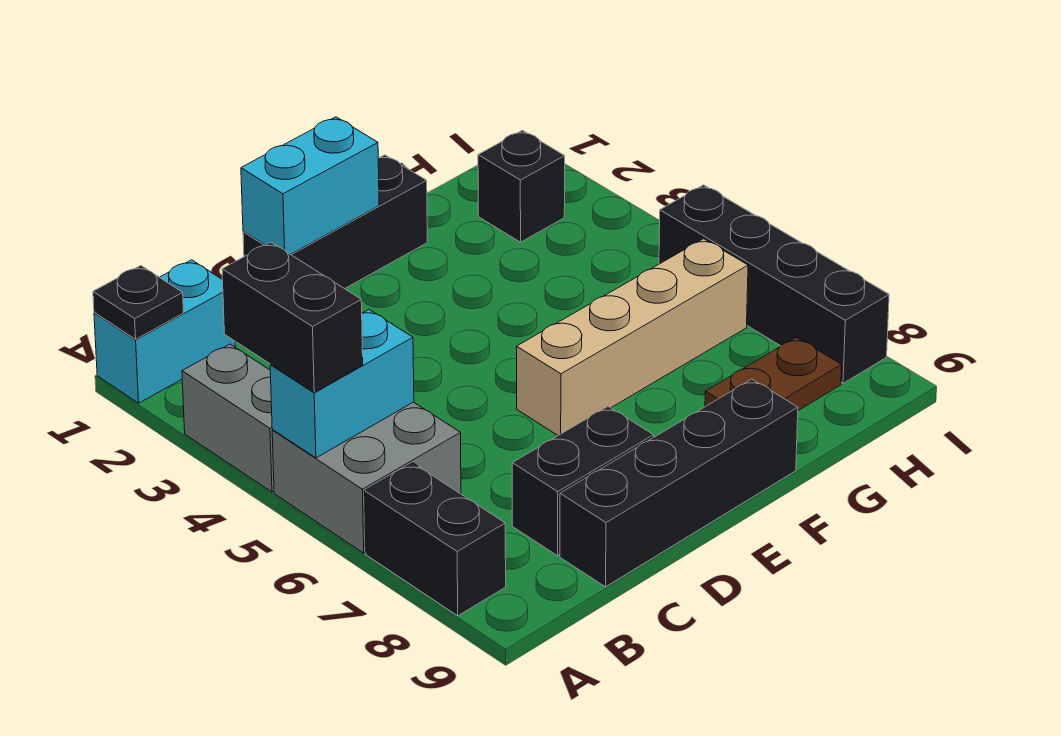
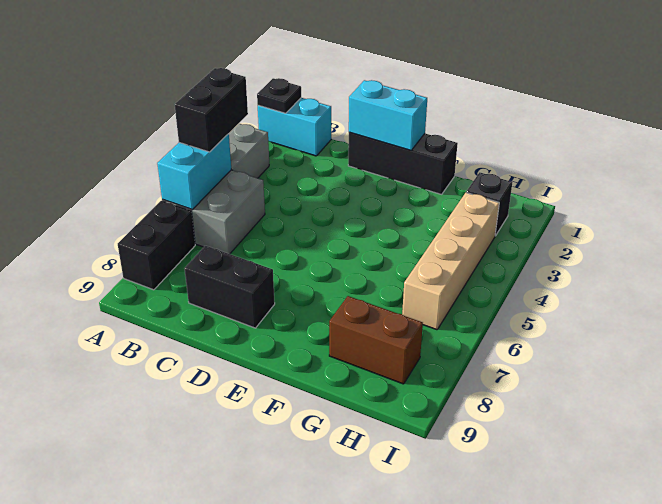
cyan 1x2 brick [270,310,414,458] -> cyan 1x2 brick turned to [157,134,231,210]
black 1x4 brick [560,379,798,587] -> none
tan 1x4 brick [517,239,748,435] -> tan 1x4 brick turned to [402,193,499,330]
brown 1x2 plate [705,337,842,410] -> brown 1x2 brick [329,296,423,384]
black 1x4 brick [659,185,889,383] -> none

